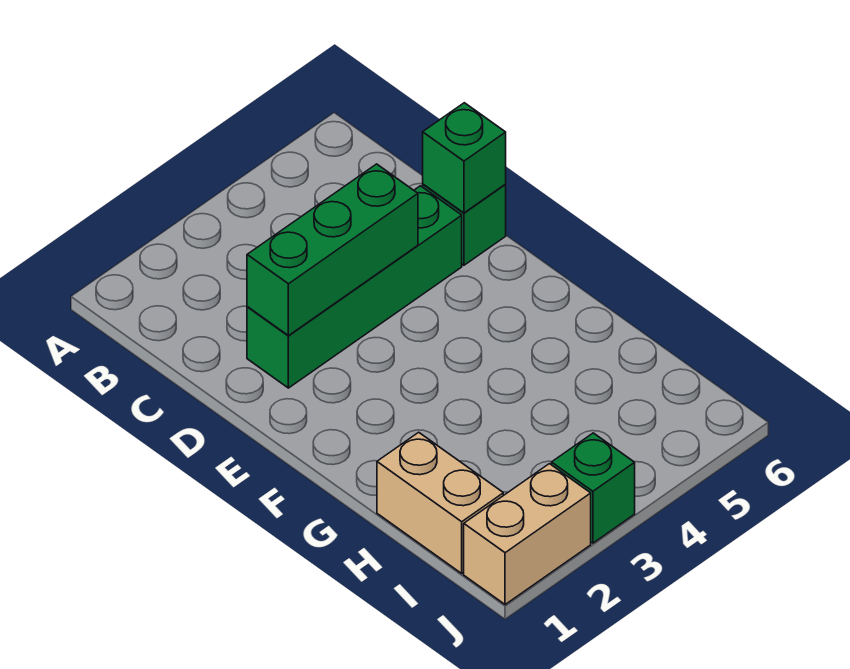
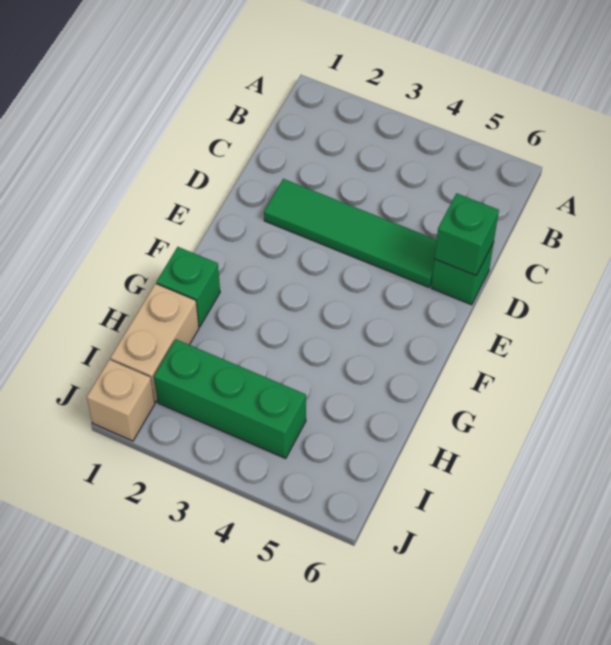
green 1x4 brick [247,186,462,388] -> green 1x4 tile [264,179,437,287]
green 1x3 brick [247,164,418,336] -> green 1x3 brick moved to [154,339,306,458]
tan 1x2 brick [464,464,591,605] -> tan 1x1 brick [87,359,155,441]
green 1x1 brick [552,433,635,543] -> green 1x1 brick moved to [157,247,220,327]

